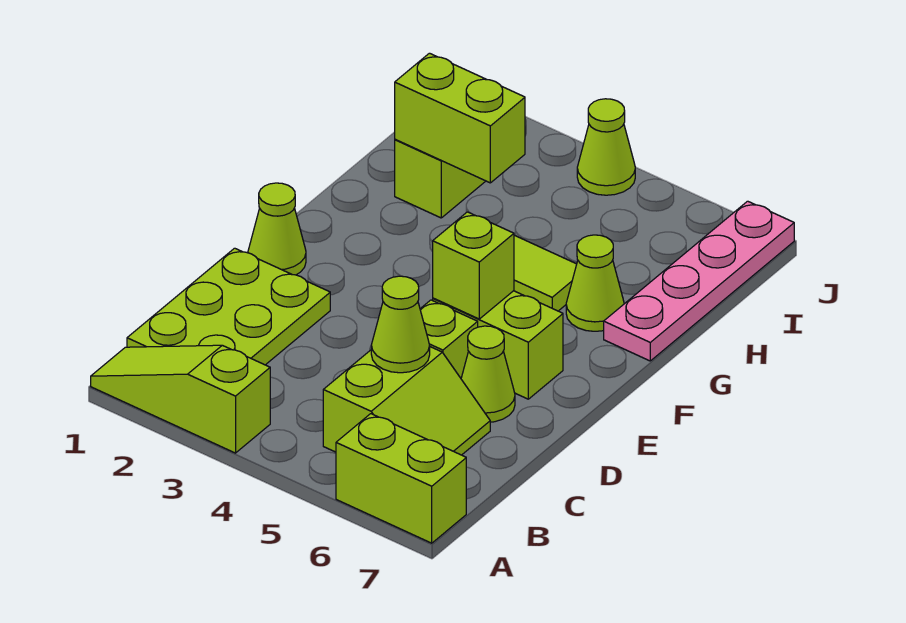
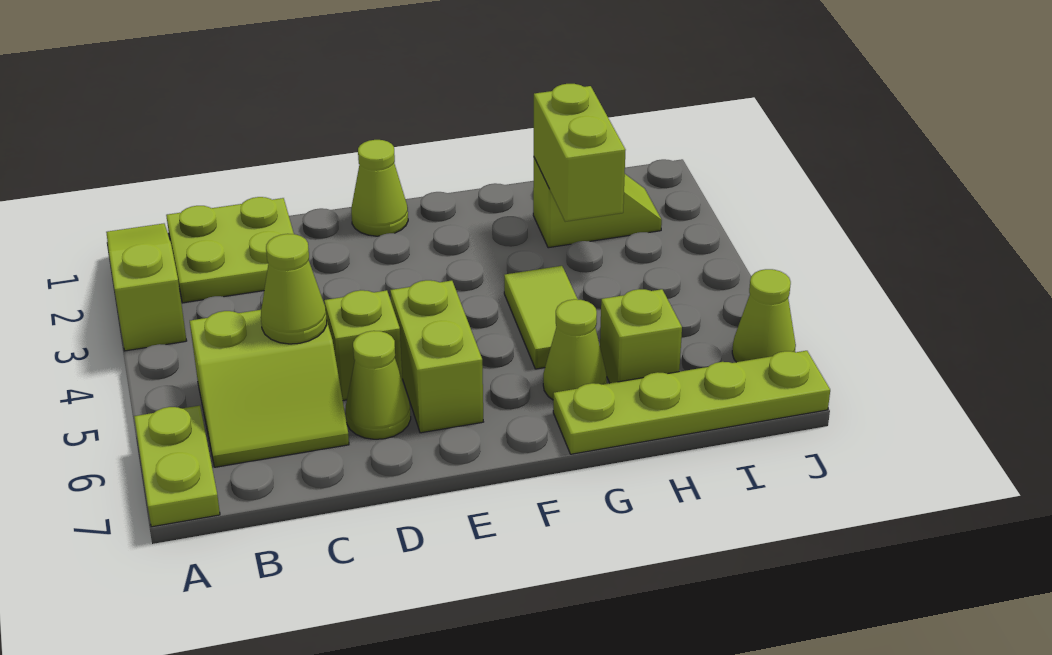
lime 1x2 brick [336,414,466,543] -> lime 1x2 plate [134,406,220,527]
lime 2x3 plate [127,248,330,365] -> lime 2x2 plate [166,197,294,303]
lime 1x1 brick [433,212,514,319] -> lime 1x1 brick moved to [600,289,682,383]
pink 1x4 plate [604,201,794,361] -> lime 1x4 plate [553,351,830,454]
lime 1x1 cone [577,99,635,195] -> lime 1x1 cone moved to [732,269,796,362]

